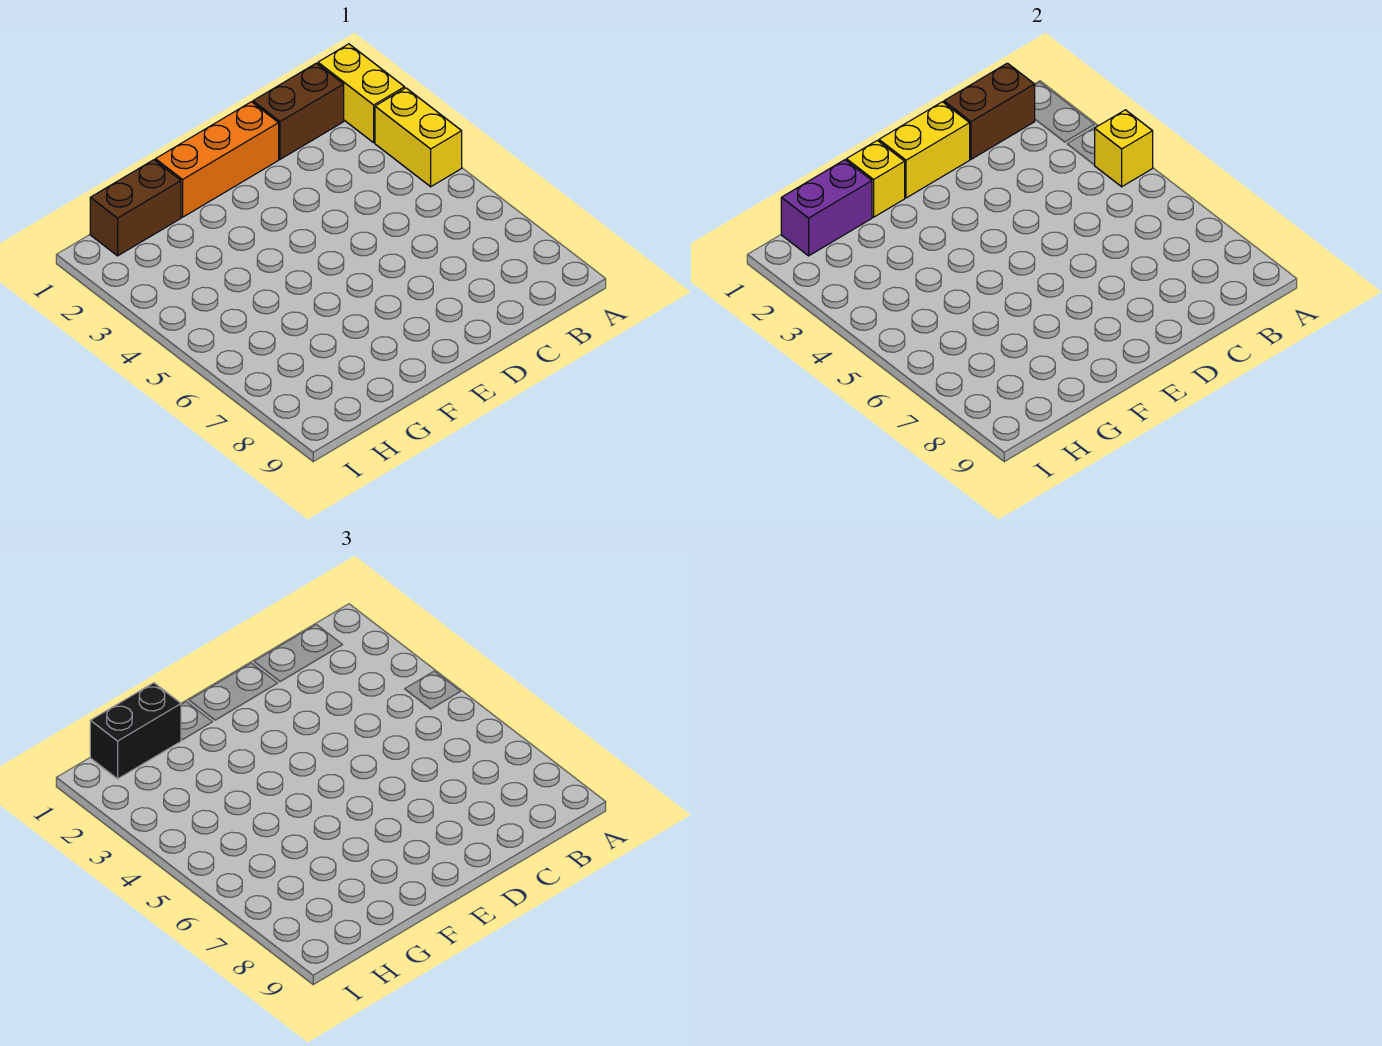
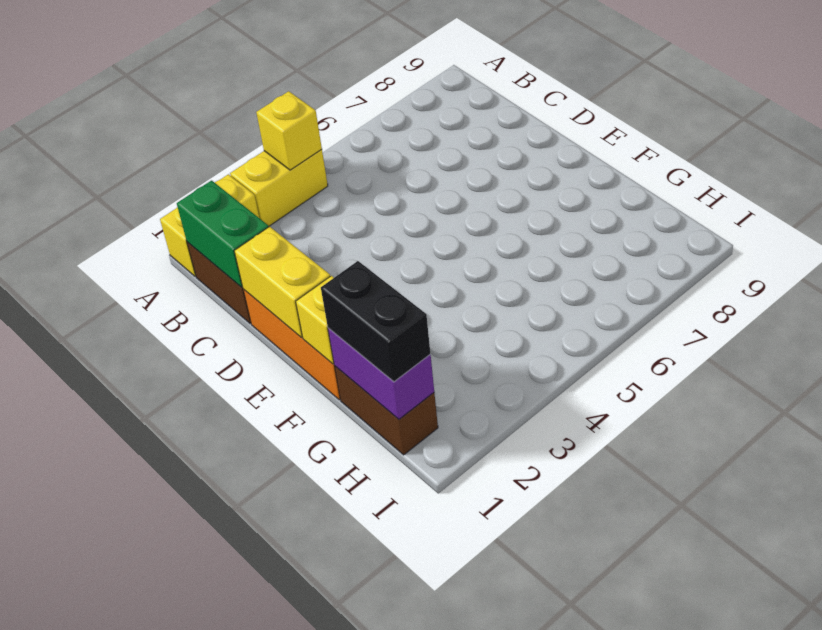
brown 1x2 brick [944,63,1035,159] -> green 1x2 brick [177,181,268,287]

